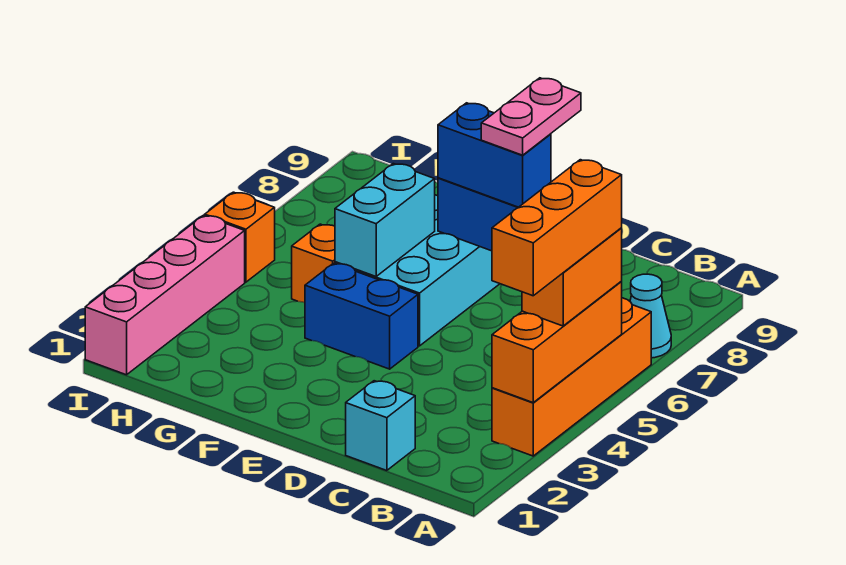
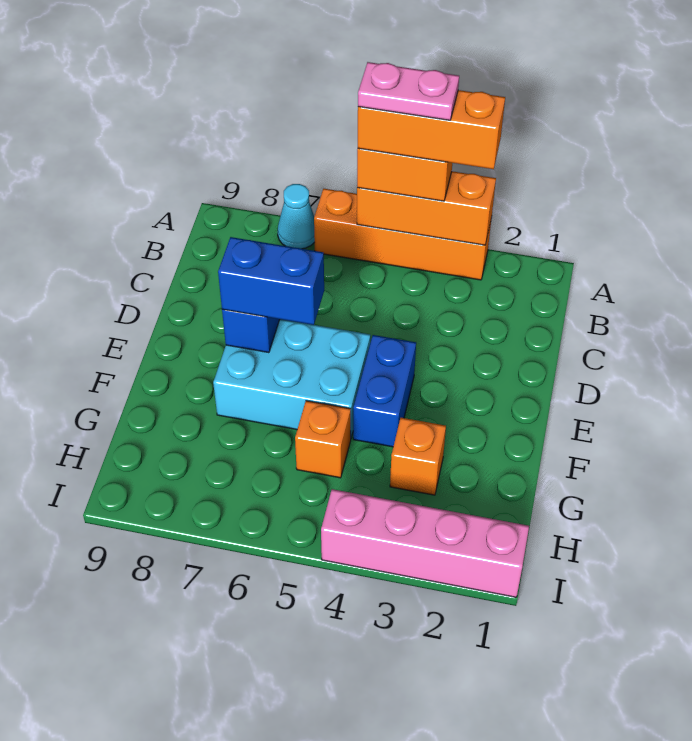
cyan 1x1 brick [346,381,415,471] -> none
blue 1x2 brick [438,103,551,207] -> blue 1x2 brick turned to [218,237,324,325]
pink 1x2 plate [481,78,581,155] -> pink 1x2 plate moved to [358,62,459,120]
cyan 1x2 brick [335,164,435,276] -> none
orange 1x1 brick [205,192,275,282] -> orange 1x1 brick moved to [390,418,446,495]

